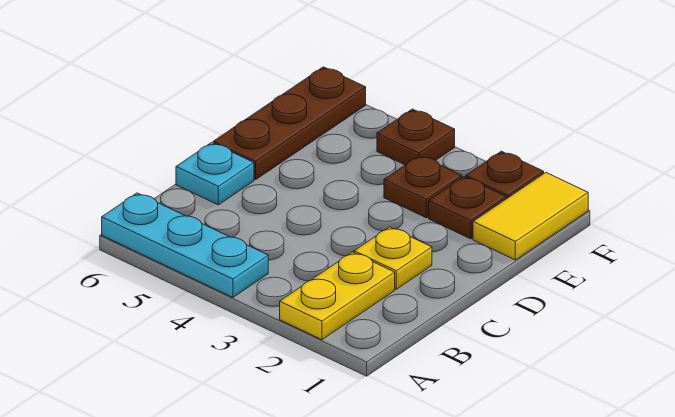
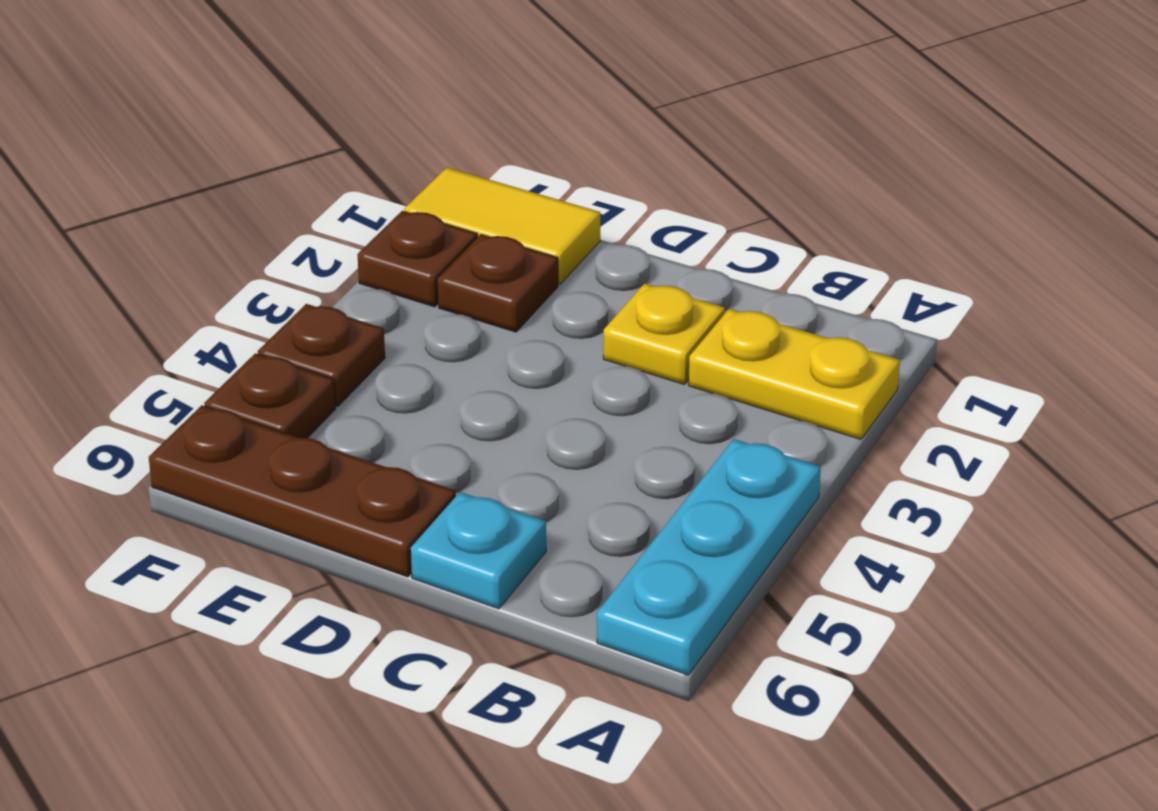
brown 1x1 plate [384,155,462,218] -> brown 1x1 plate moved to [204,353,336,438]

